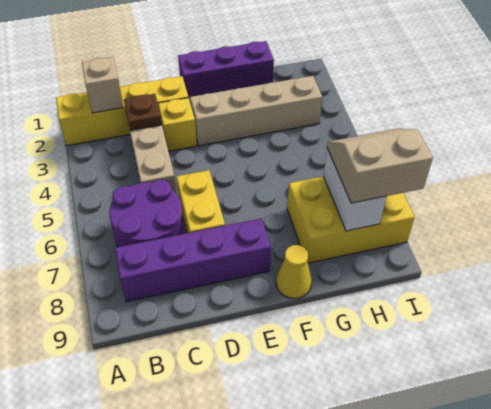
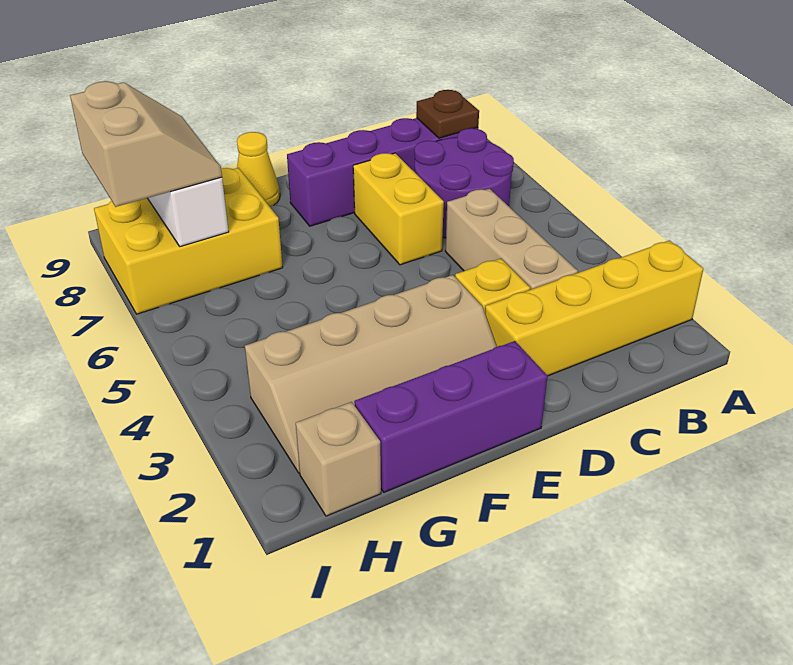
tan 1x1 brick [82,57,123,113] -> tan 1x1 brick moved to [296,402,381,516]
brown 1x1 plate [124,94,162,131] -> brown 1x1 plate moved to [416,90,479,138]
tan 2x2 slope [327,129,433,203] -> tan 2x2 slope turned to [70,81,222,207]

